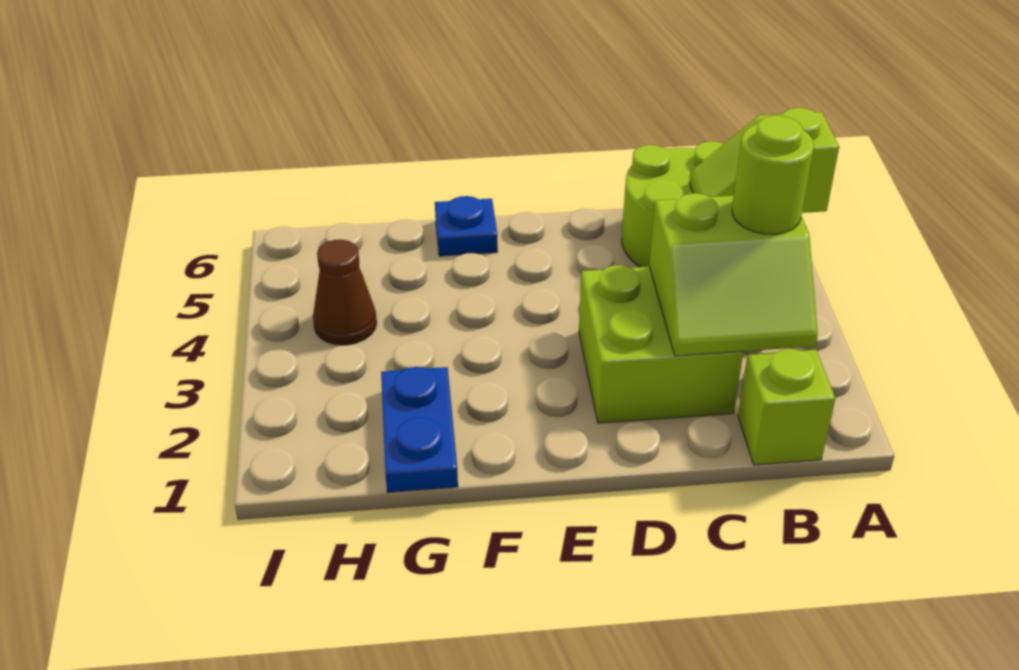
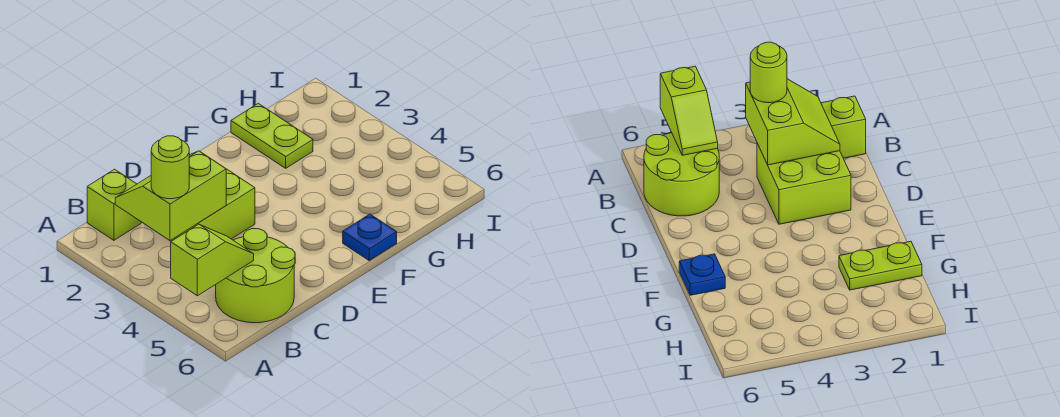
blue 1x2 plate [381,367,458,492] -> lime 1x2 plate [231,103,313,168]
brown 1x1 cone [313,240,377,345] -> none

